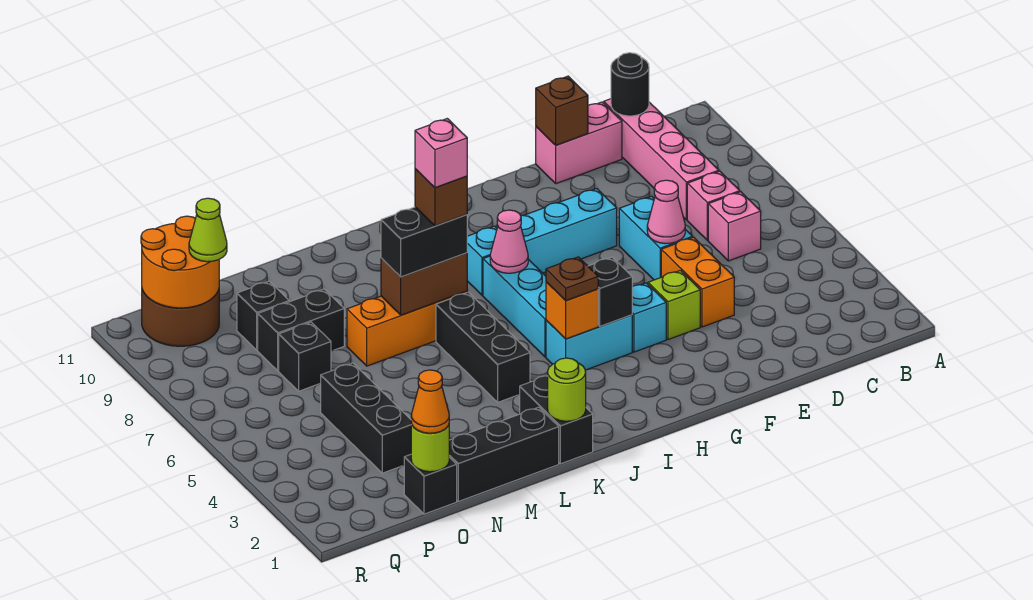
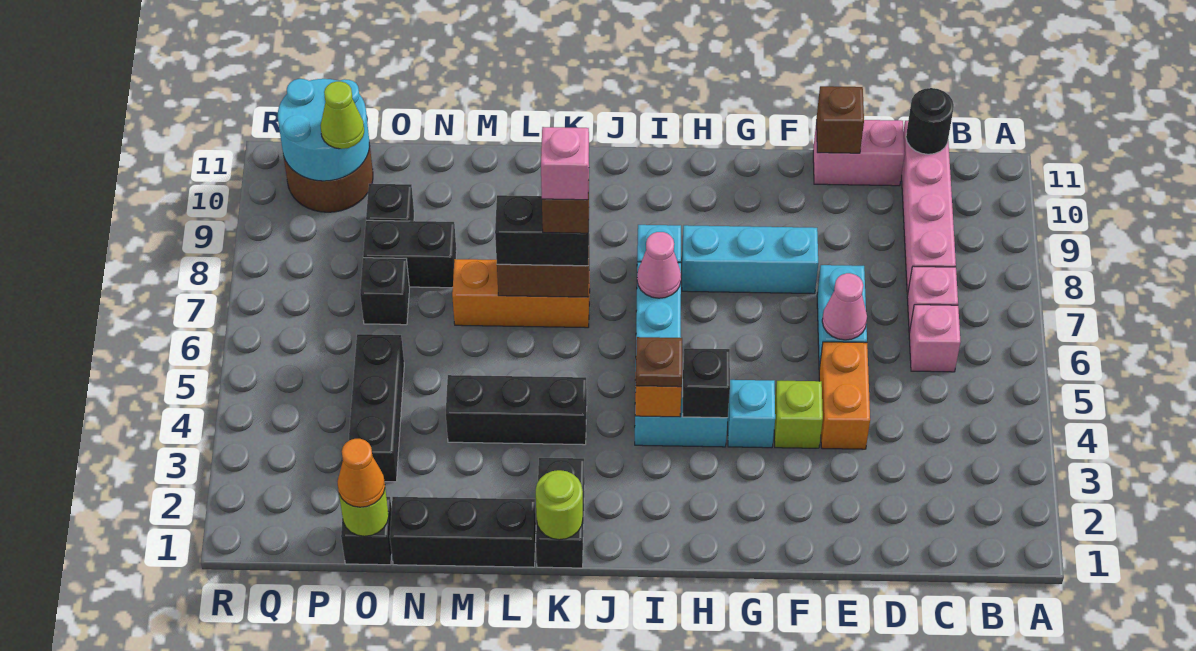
black 1x3 brick [436,292,530,402] -> black 1x3 brick turned to [446,375,587,445]
orange 2x2 round brick [141,216,219,308] -> cyan 2x2 round brick [278,79,370,181]

